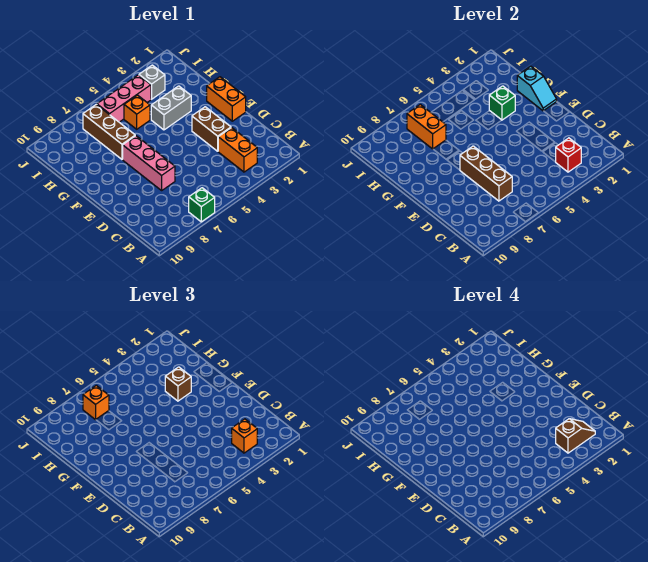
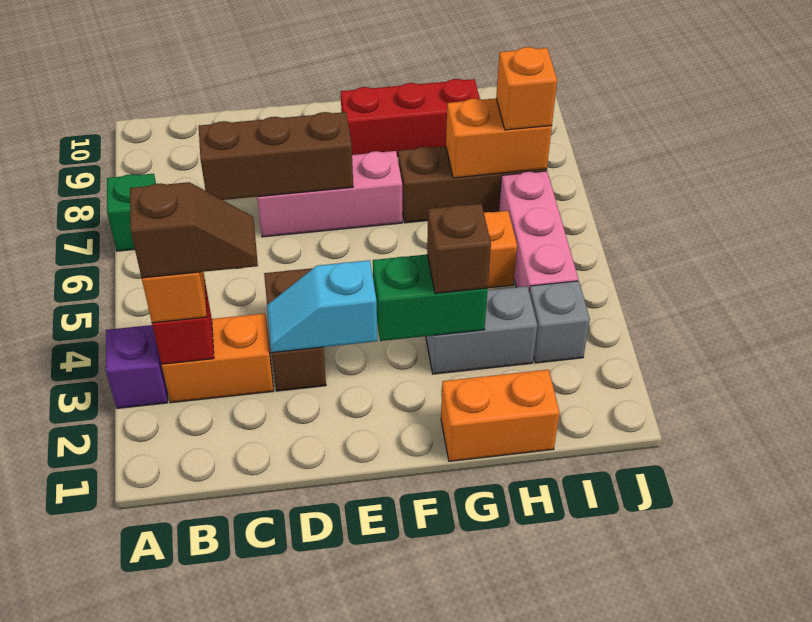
none -> purple 1x1 brick [106,325,168,408]
brown 1x2 slope [556,419,595,453] -> brown 1x2 slope turned to [130,182,258,278]
brown 1x2 brick [192,107,231,151] -> brown 1x2 brick turned to [264,268,326,391]
orange 1x2 brick [207,77,246,121] -> orange 1x2 brick moved to [441,370,560,461]
cyan 1x2 slope [517,66,557,111] -> cyan 1x2 slope moved to [267,260,377,353]
none -> red 1x3 brick [341,79,480,156]
grey 1x2 brick [151,86,191,130] -> grey 1x2 brick turned to [426,286,537,374]
green 1x1 brick [489,86,515,120] -> green 1x2 brick [373,255,488,341]

